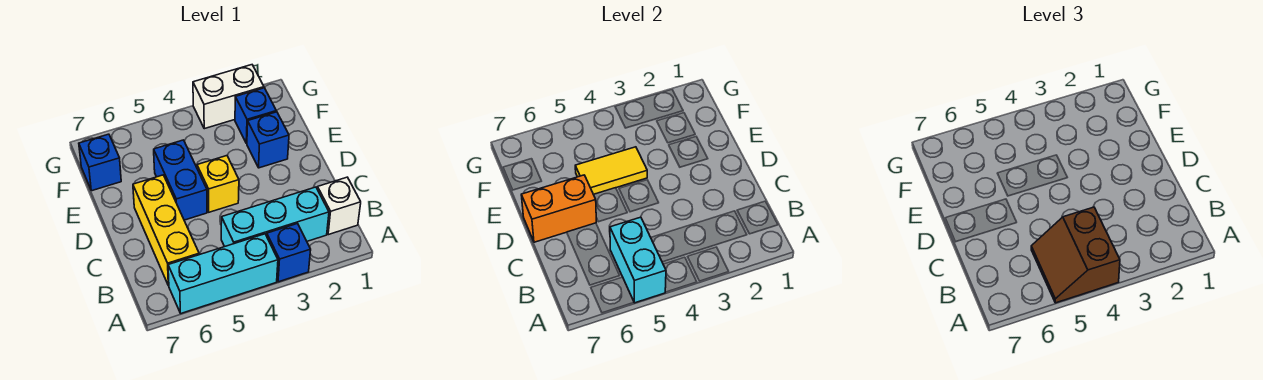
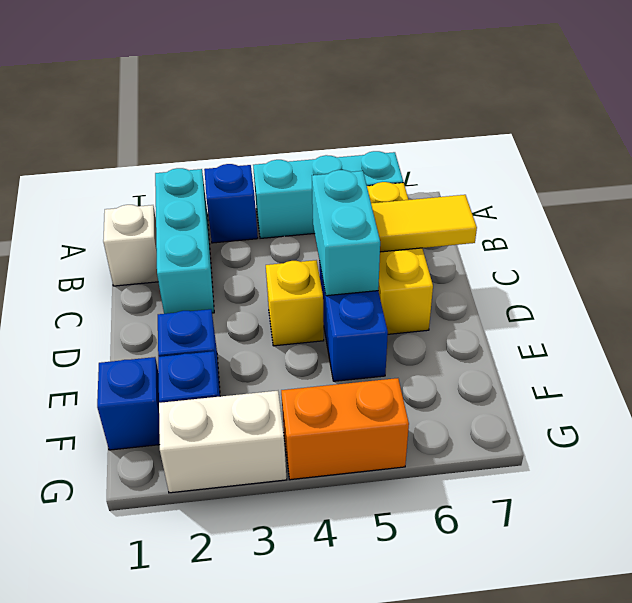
brown 2x2 slope [1031,207,1120,303] -> none
cyan 1x2 brick [610,217,666,303] -> cyan 1x2 brick moved to [312,170,380,296]
cyan 1x3 brick [221,187,329,247] -> cyan 1x3 brick turned to [155,168,214,314]
orange 1x2 brick [521,175,596,242] -> orange 1x2 brick moved to [281,378,409,480]
yellow 1x2 tile [575,147,647,194] -> yellow 1x2 tile moved to [371,195,477,252]
blue 1x1 brick [79,134,121,191] -> blue 1x1 brick moved to [97,357,160,450]

